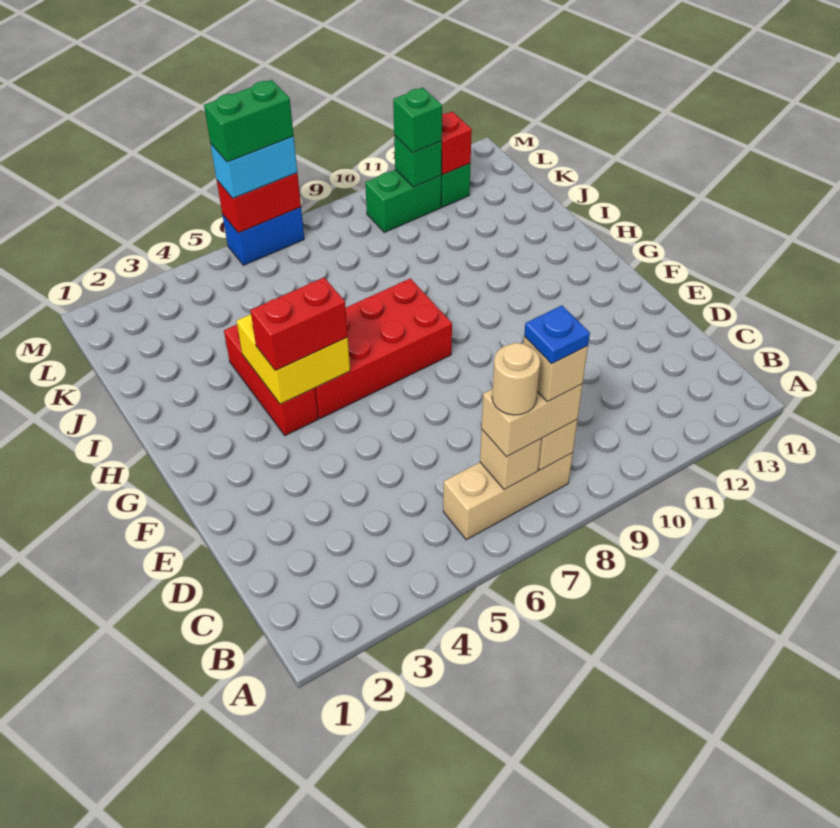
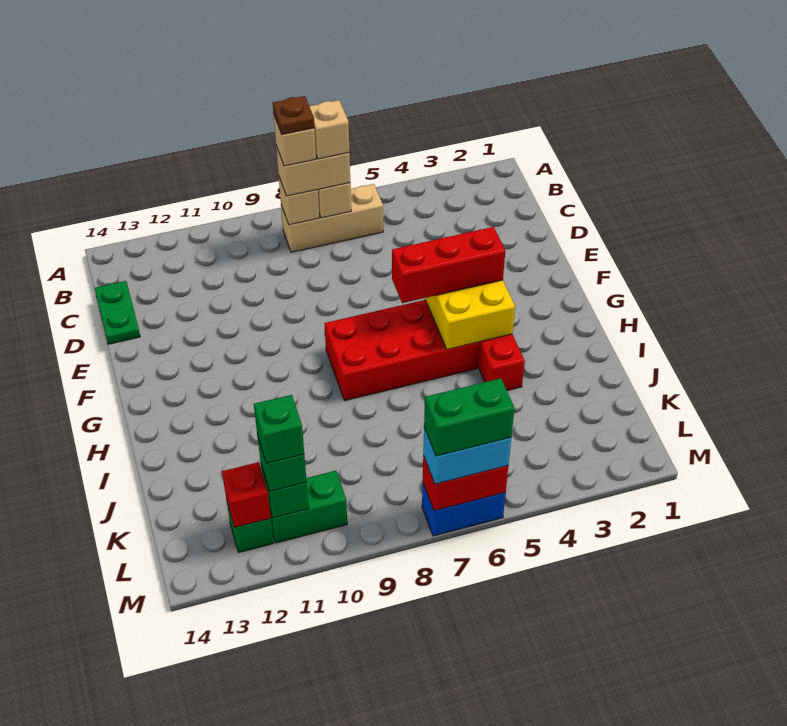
tan 1x1 round brick [492,343,540,415] -> tan 1x1 brick [309,100,349,159]
blue 1x1 plate [524,305,590,364] -> brown 1x1 plate [273,96,314,135]
none -> green 1x2 plate [95,281,140,344]
red 1x2 brick [250,278,348,371] -> red 1x3 brick [392,227,505,303]
none -> green 1x1 brick [254,395,304,463]

